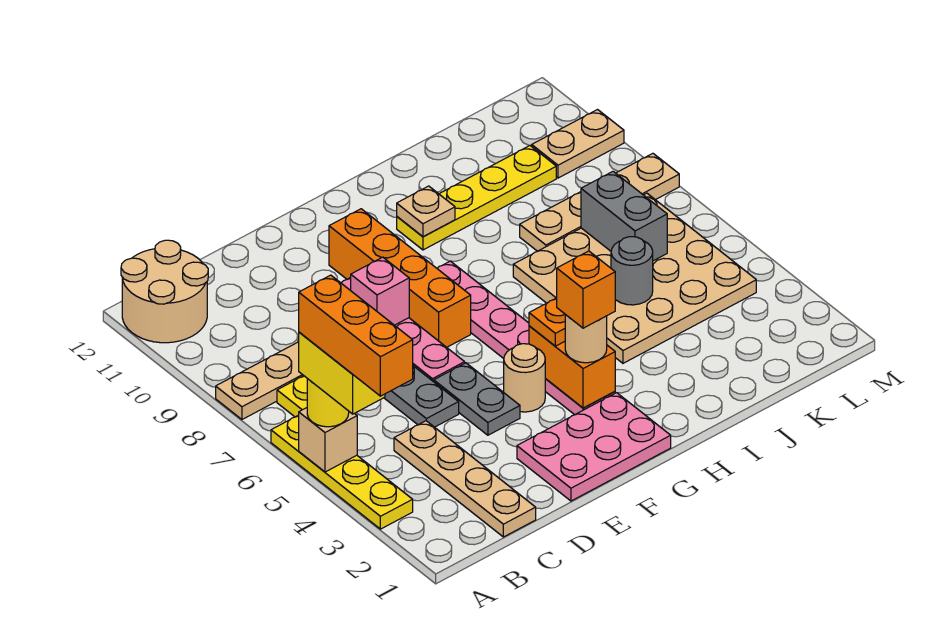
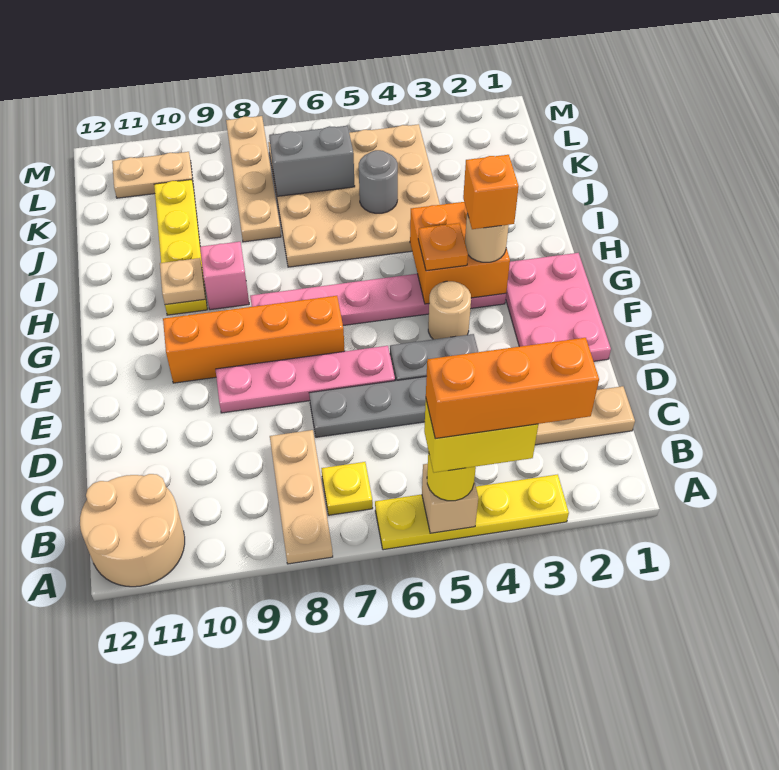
pink 1x1 brick [351,257,409,325] -> pink 1x1 brick moved to [200,242,249,310]
orange 1x2 brick [529,326,615,408] -> orange 2x2 brick [410,202,510,304]
tan 1x2 plate [532,110,624,178] -> tan 1x2 plate turned to [112,152,193,198]

